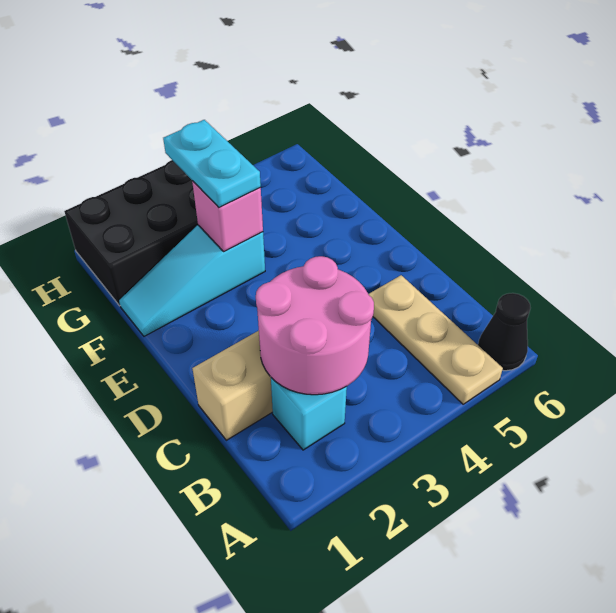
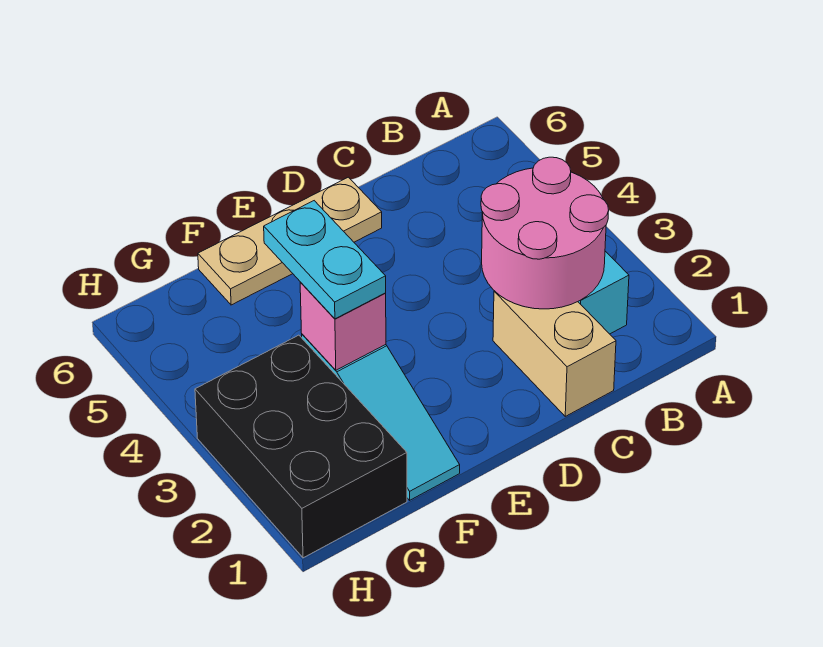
tan 1x3 plate [368,275,503,404] -> tan 1x3 plate moved to [198,177,382,305]
black 1x1 cone [478,293,530,371] -> none
cyan 1x2 plate [163,120,261,207] -> cyan 1x2 plate turned to [264,201,386,319]

